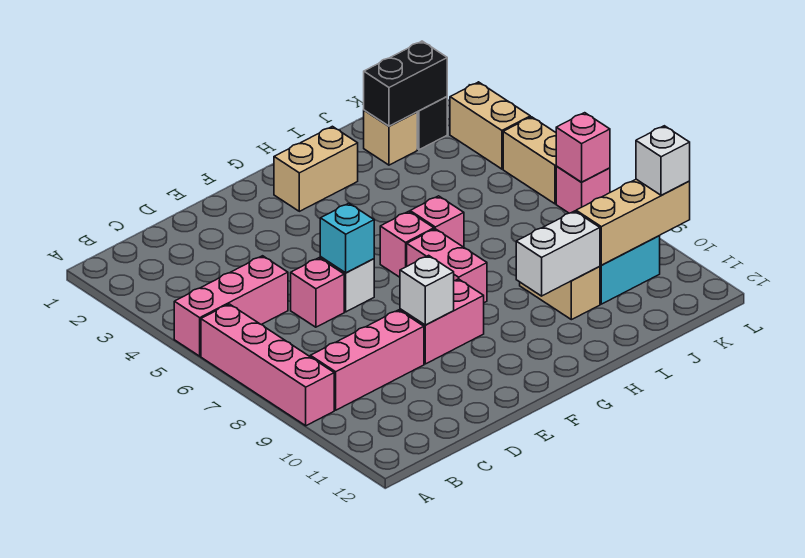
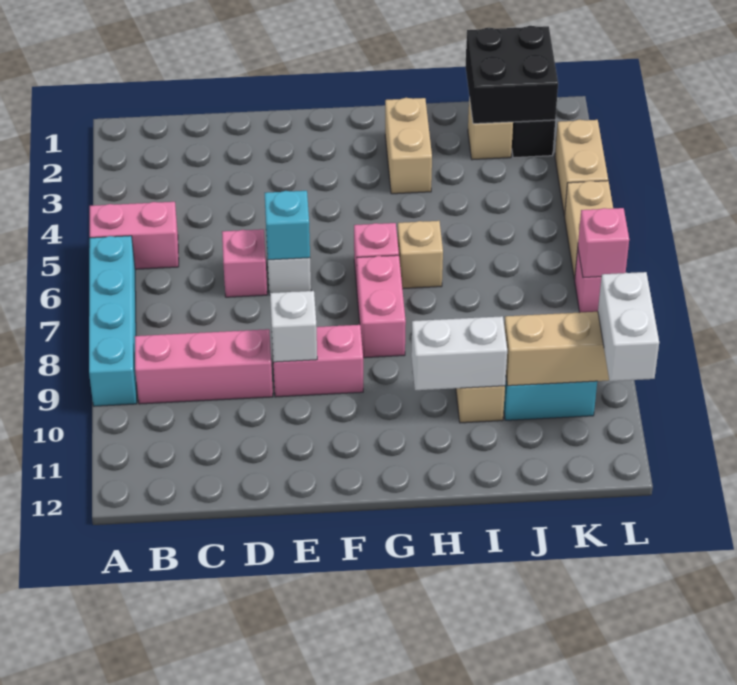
pink 1x3 brick [174,256,288,356] -> pink 1x2 brick [90,202,179,269]
pink 1x4 brick [201,304,334,426] -> cyan 1x4 brick [89,236,137,406]
tan 1x2 brick [274,126,358,211] -> tan 1x2 brick turned to [385,98,432,194]
pink 1x1 brick [410,196,464,247] -> tan 1x1 brick [398,221,443,289]
black 1x2 brick [364,41,447,126] -> black 2x2 brick [465,26,558,124]
white 1x1 brick [636,126,690,195] -> white 1x2 brick [598,272,659,381]

